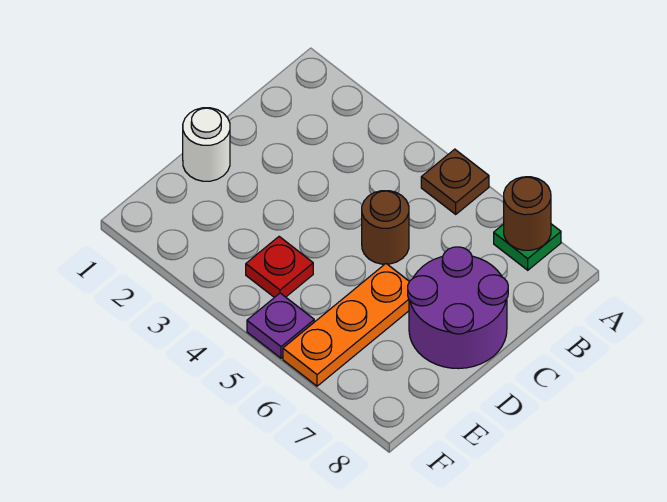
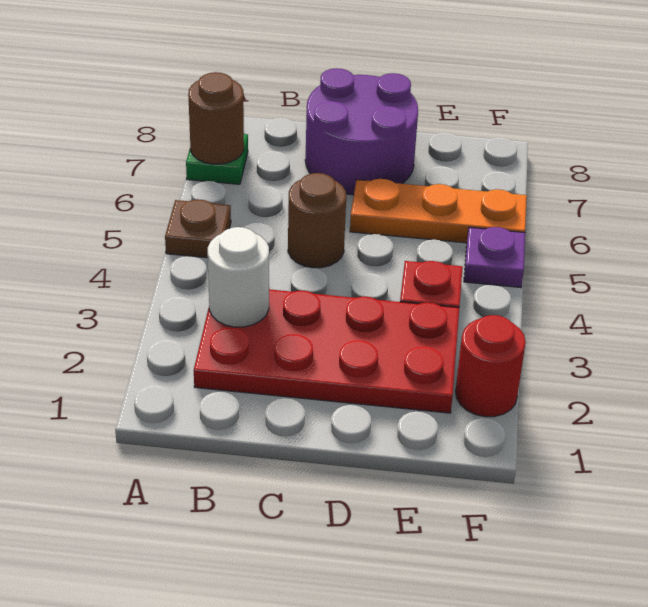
none -> red 2x4 plate [194,289,459,413]
white 1x1 round brick [183,108,230,181] -> white 1x1 round brick moved to [208,227,269,327]
none -> red 1x1 round brick [456,315,526,417]

